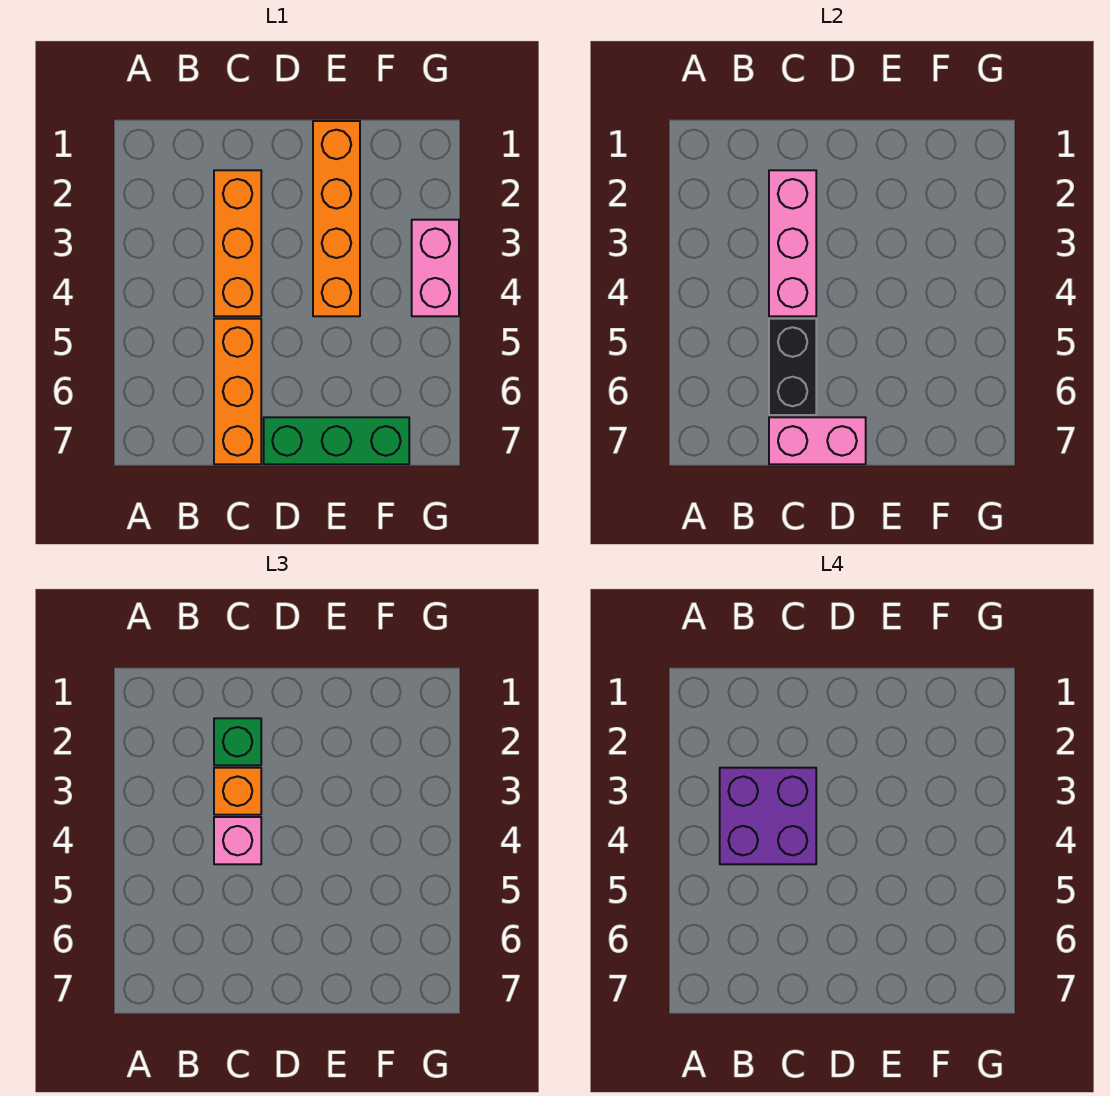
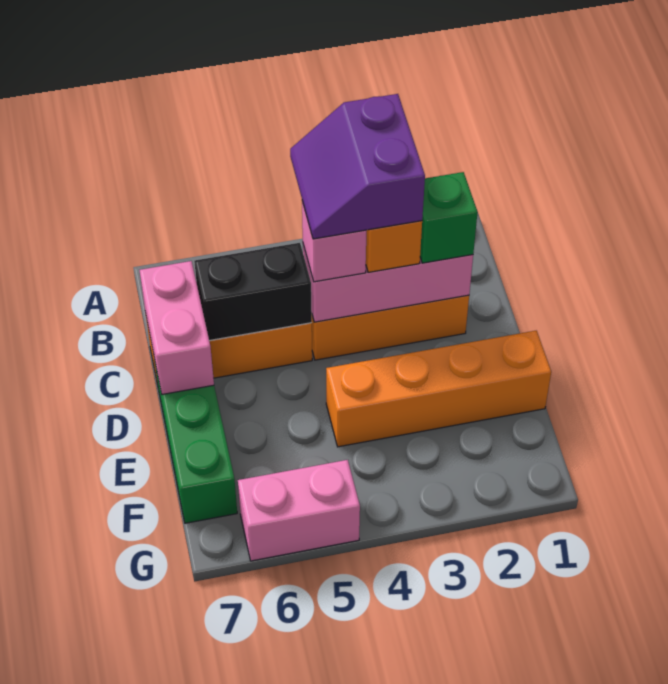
purple 2x2 brick [720,768,816,864] -> purple 2x2 slope [290,94,425,239]
pink 1x2 brick [412,220,459,316] -> pink 1x2 brick moved to [238,460,360,561]

